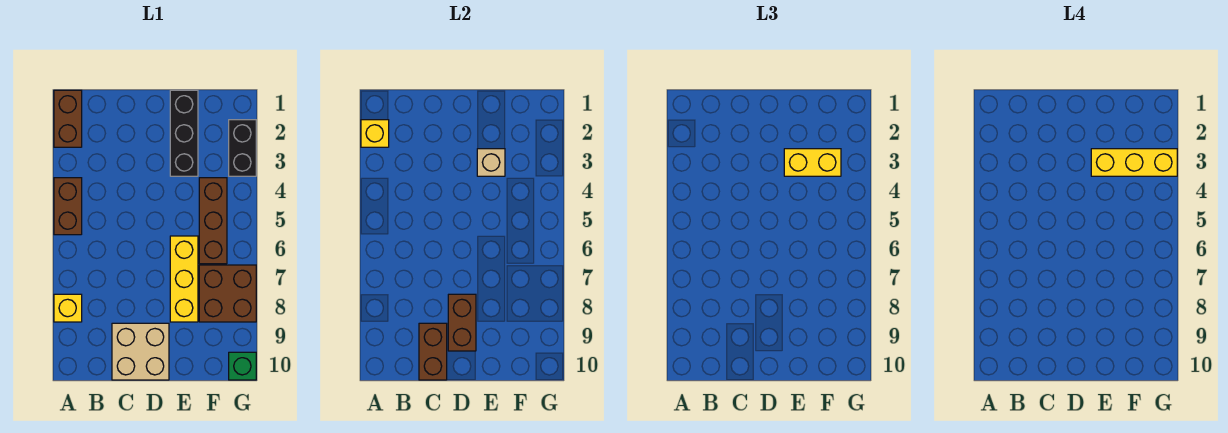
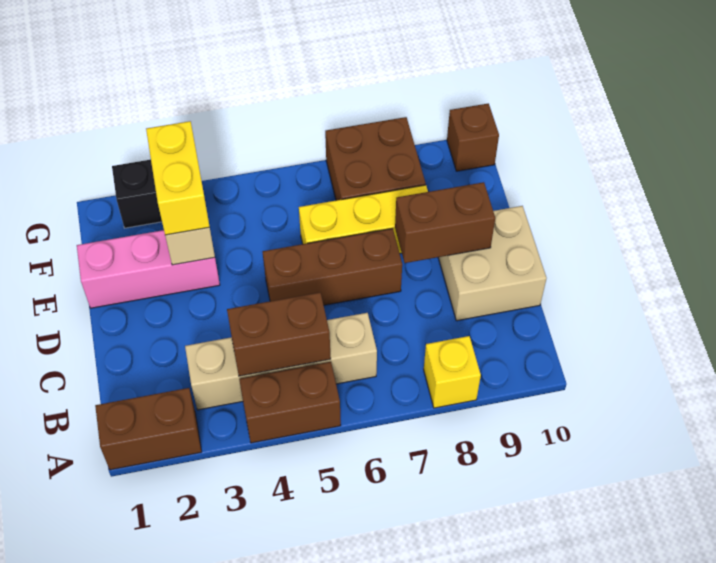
yellow 1x1 brick [361,120,389,147] -> none
none -> tan 1x4 brick [185,313,377,410]
brown 1x2 brick [419,323,447,380] -> brown 1x2 brick moved to [227,293,331,376]
black 1x3 brick [170,90,198,176] -> pink 1x3 brick [77,230,220,308]
yellow 1x3 brick [1091,149,1177,176] -> none
brown 1x3 brick [199,178,227,264] -> brown 1x3 brick moved to [263,229,402,305]
green 1x1 brick [229,352,256,380] -> brown 1x1 brick [447,103,499,171]

